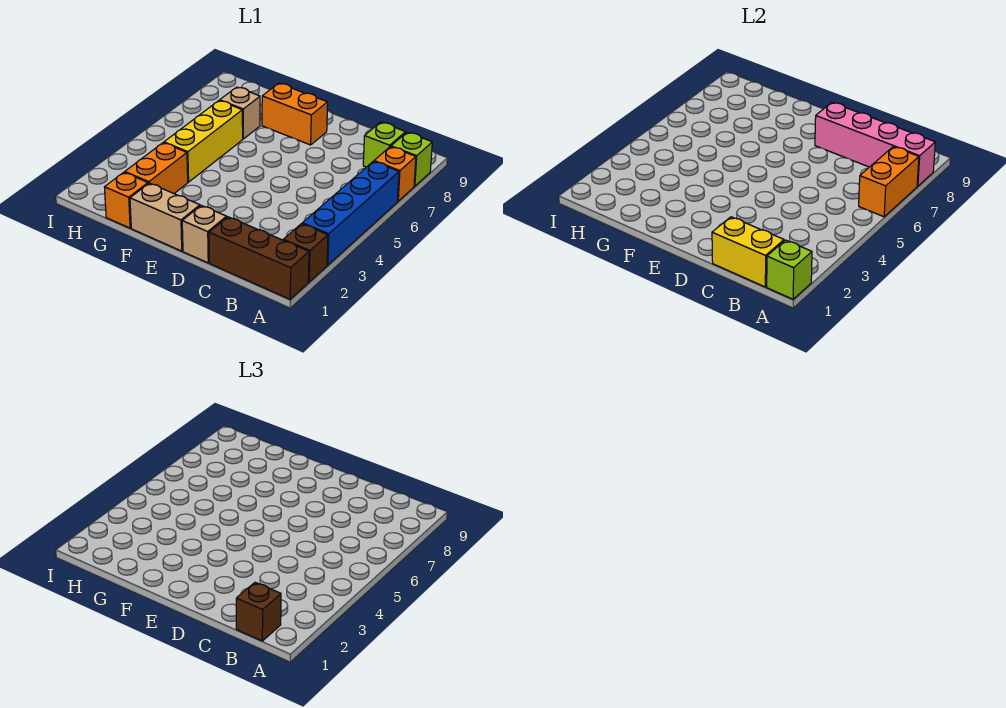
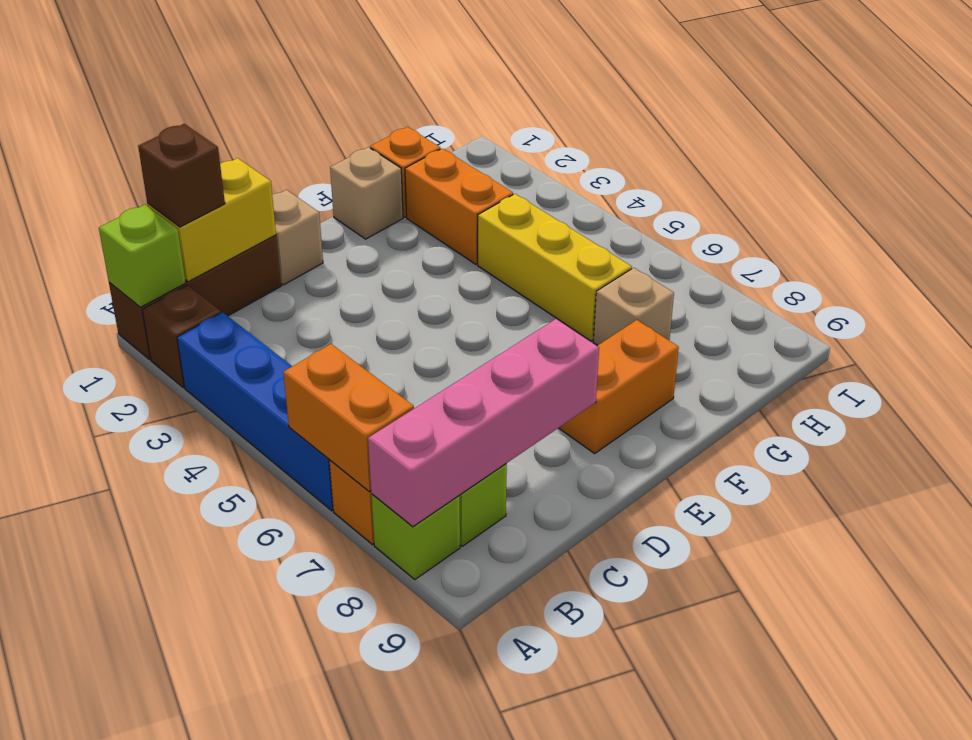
tan 1x2 brick [130,183,200,251] -> tan 1x1 brick [330,147,403,239]

